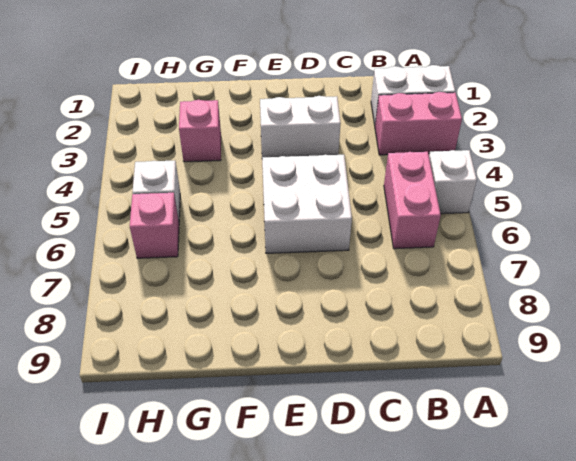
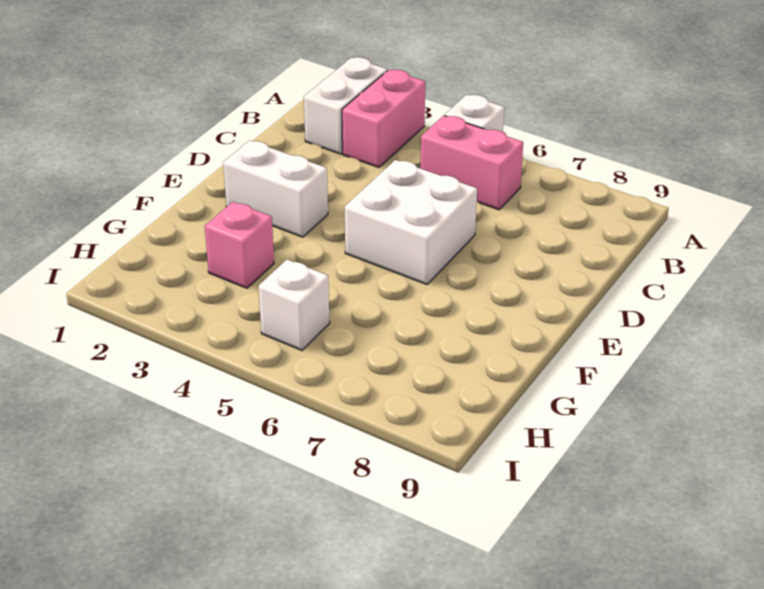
white 1x2 brick [260,96,341,157] -> white 1x2 brick turned to [223,141,328,237]
pink 1x1 brick [130,193,179,258] -> none

